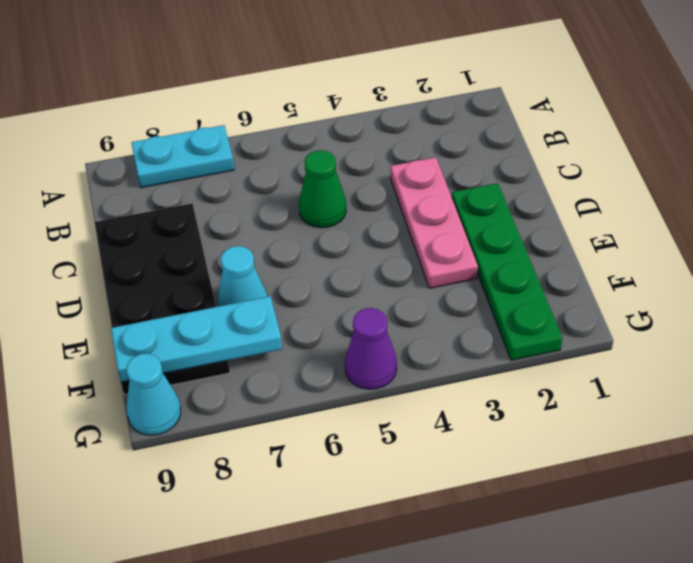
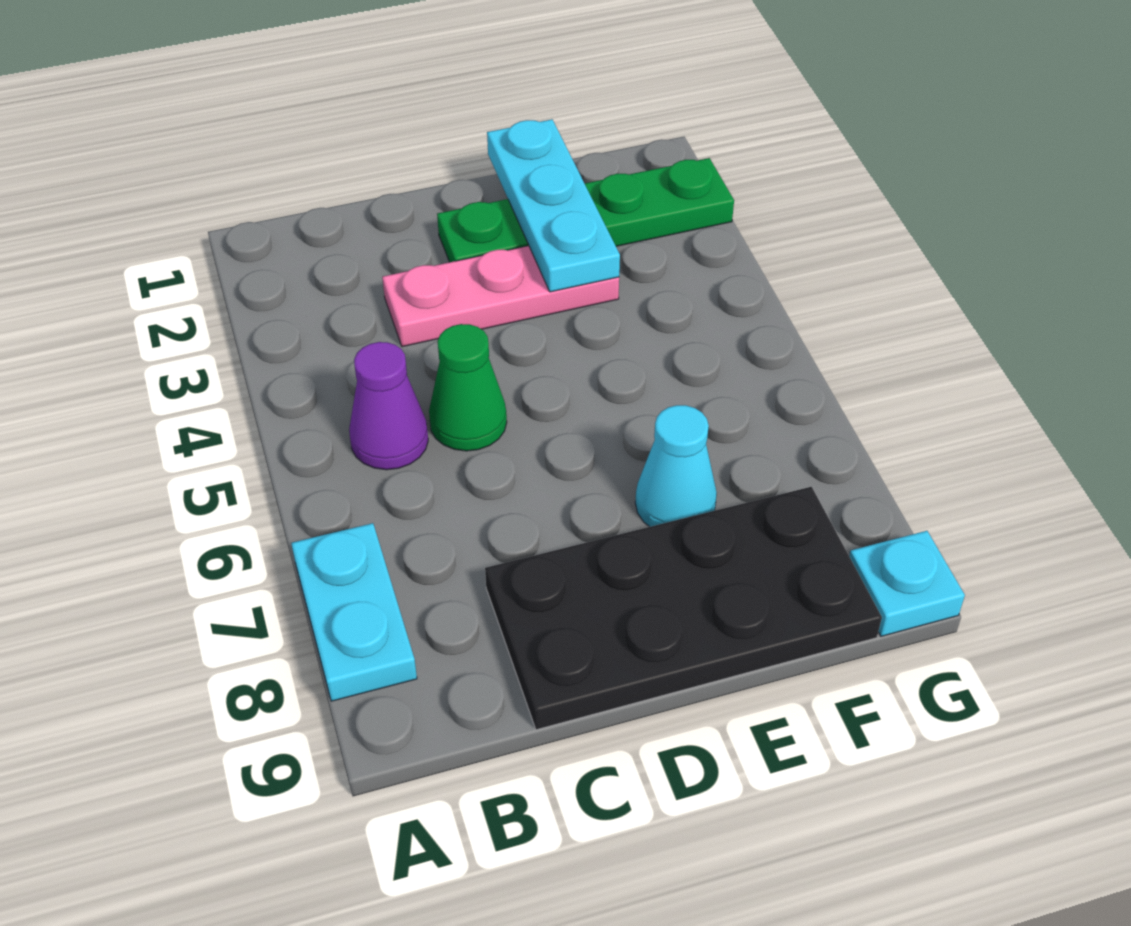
cyan 1x3 plate [111,296,282,382] -> cyan 1x3 plate moved to [487,119,620,292]
purple 1x1 cone [345,308,397,389] -> purple 1x1 cone moved to [349,342,428,470]
cyan 1x1 cone [126,354,181,435] -> cyan 1x1 plate [849,531,965,636]

